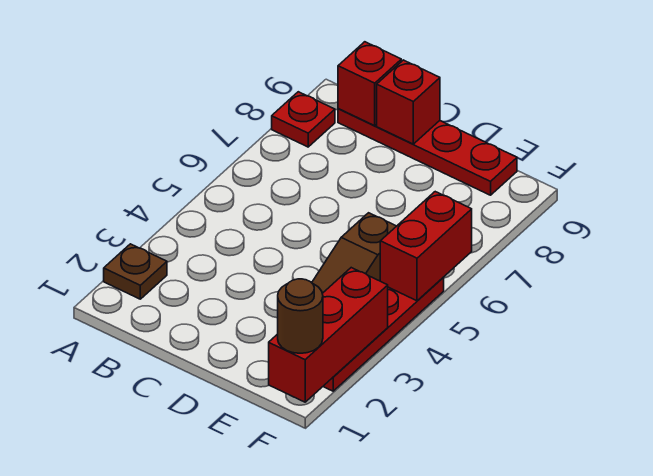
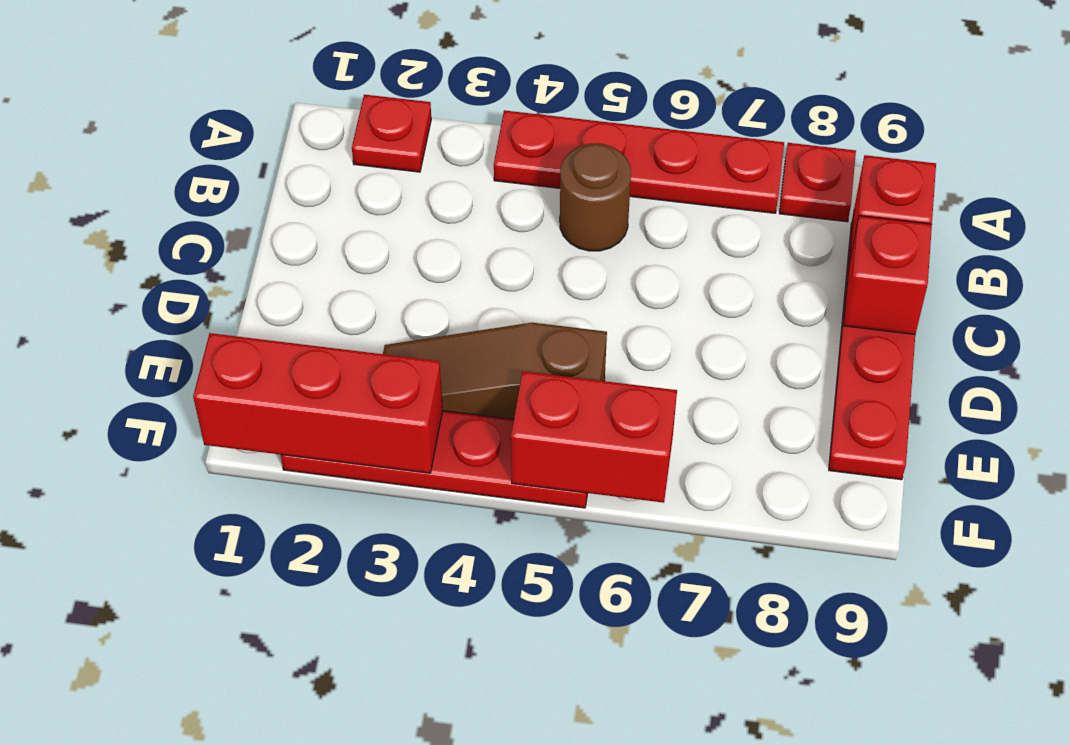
brown 1x1 plate [104,244,167,299] -> red 1x1 plate [352,95,431,172]
none -> red 1x4 plate [494,110,784,213]
brown 1x1 round brick [278,279,323,353] -> brown 1x1 round brick moved to [560,143,631,251]

